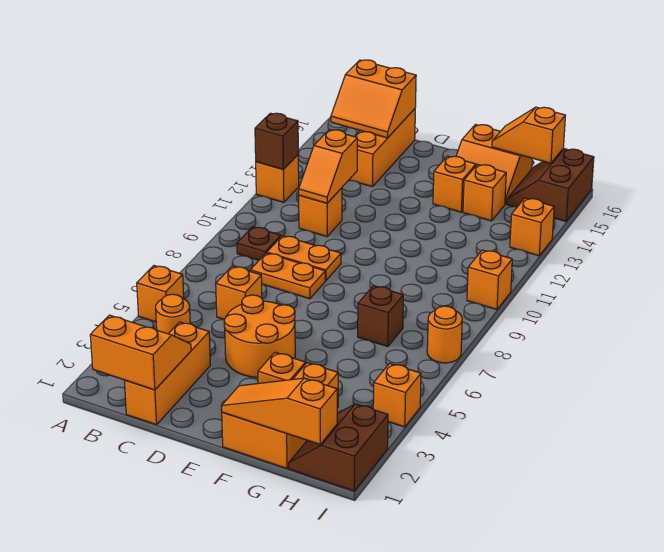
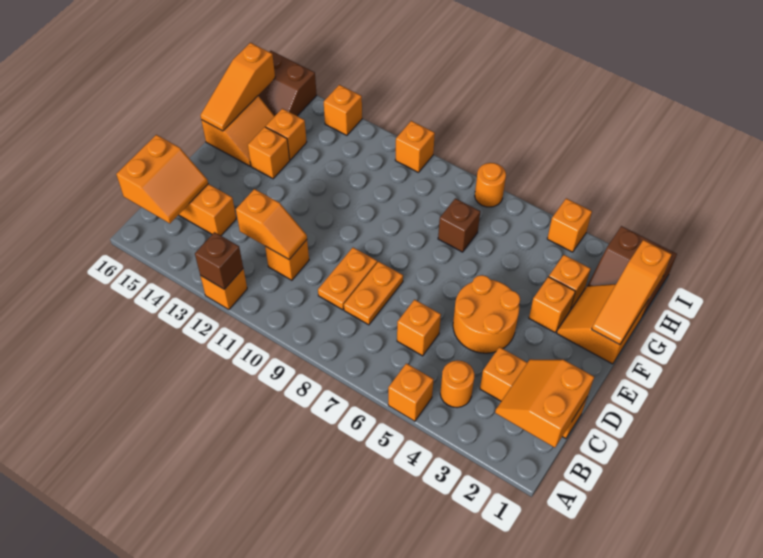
brown 1x1 plate [237,227,281,260] -> none
orange 1x2 slope [492,107,565,163] -> orange 1x3 slope [200,43,275,131]

